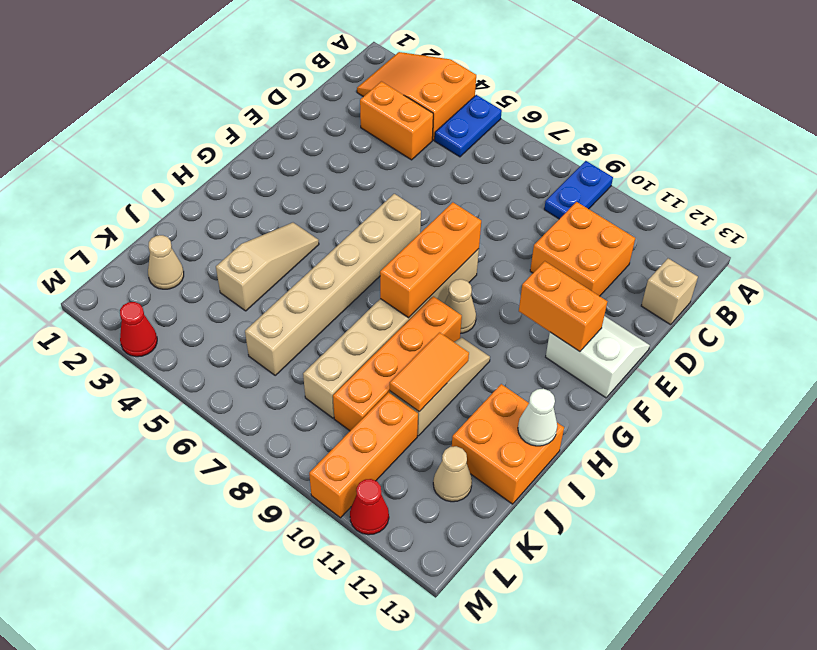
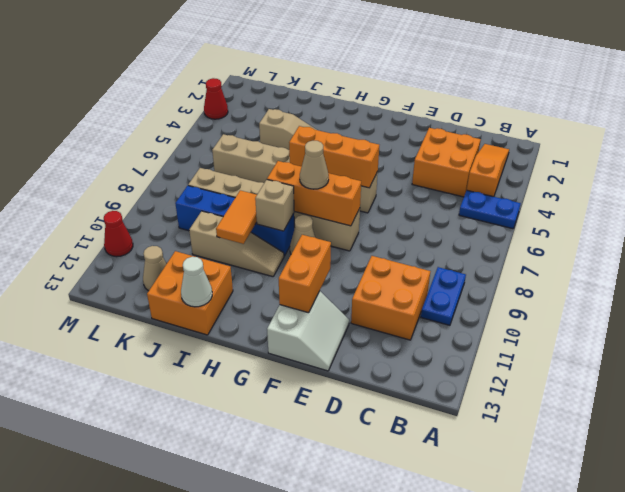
orange 2x3 slope [357,52,476,140] -> orange 1x3 slope [467,144,509,197]
blue 1x2 plate [544,161,613,219] -> blue 1x2 plate turned to [421,267,466,325]
orange 1x2 brick [360,82,433,160] -> orange 2x2 brick [412,128,481,197]
tan 1x1 brick [641,258,698,325] -> tan 1x1 brick moved to [255,180,294,231]
orange 1x4 brick [333,296,462,431] -> blue 1x4 brick [175,186,294,256]
orange 1x2 tile [390,333,469,412] -> orange 1x2 tile turned to [216,190,257,244]
tan 1x1 cone [148,235,184,289] -> tan 1x1 cone moved to [300,141,329,189]
orange 1x3 brick [309,392,418,518] -> orange 1x3 brick moved to [289,126,379,188]

